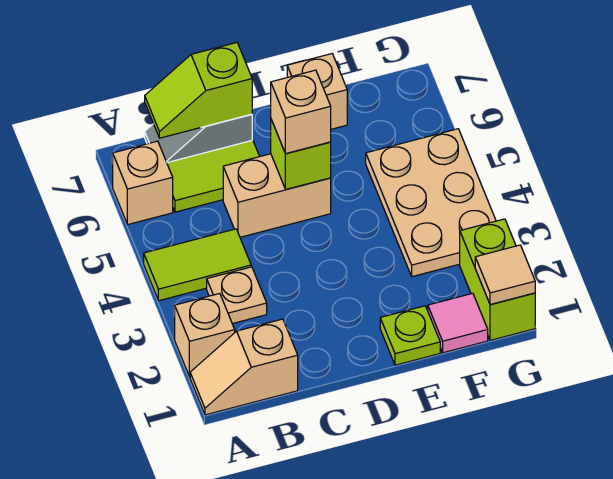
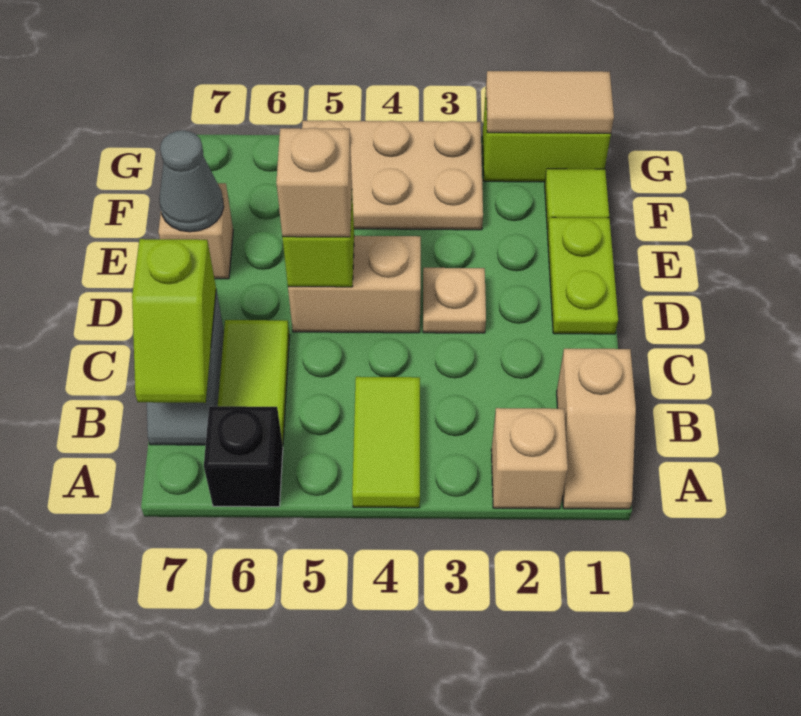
tan 1x1 brick [113,141,173,224] -> black 1x1 brick [204,406,283,507]
tan 1x1 plate [207,267,267,324] -> tan 1x1 plate moved to [423,268,486,333]
tan 1x2 brick [223,154,331,237] -> tan 1x2 brick turned to [288,236,421,333]
lime 1x1 plate [380,306,440,365] -> lime 1x2 plate [547,217,618,334]
none -> grey 1x1 cone [159,130,224,232]
pink 1x1 tile [428,293,488,353] -> lime 1x1 tile [545,169,609,230]
tan 1x1 tile [475,245,535,304] -> tan 1x2 tile [486,71,614,133]

